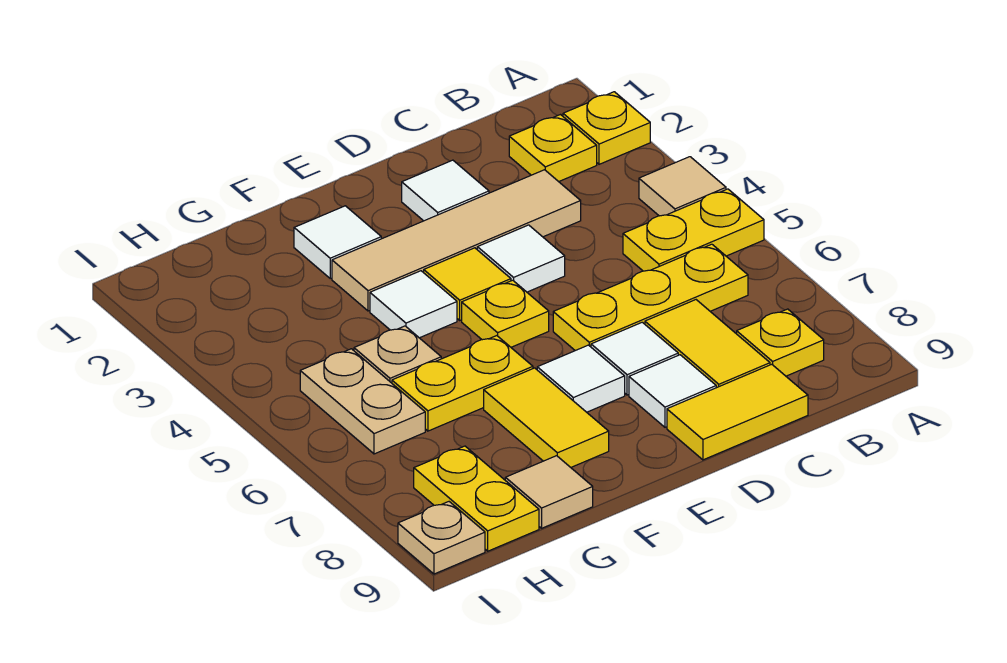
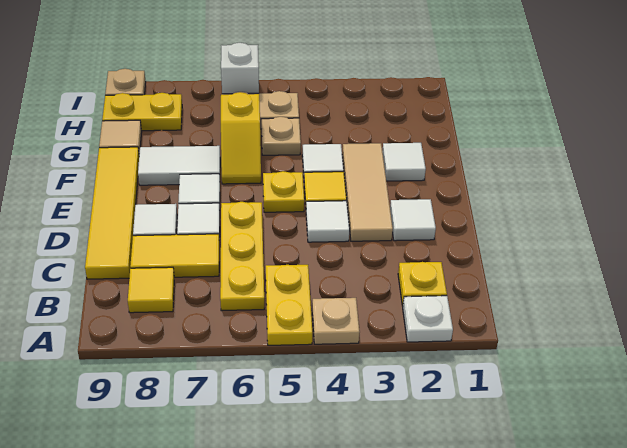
yellow 1x1 plate [563,92,650,164] -> white 1x1 plate [403,296,453,342]
tan 1x1 tile [639,157,726,216] -> tan 1x1 plate [312,298,360,344]
yellow 1x1 plate [737,309,824,376] -> yellow 1x1 tile [128,267,174,313]
tan 1x4 tile [332,170,581,311] -> tan 1x3 tile [342,143,393,241]
yellow 1x2 tile [667,364,808,460] -> yellow 1x4 tile [85,147,139,279]
yellow 1x2 plate [392,336,533,431] -> yellow 1x2 slope [221,92,261,184]
yellow 1x2 tile [484,368,609,467] -> white 1x2 tile [138,146,220,185]
none -> white 1x1 brick [221,43,259,94]

